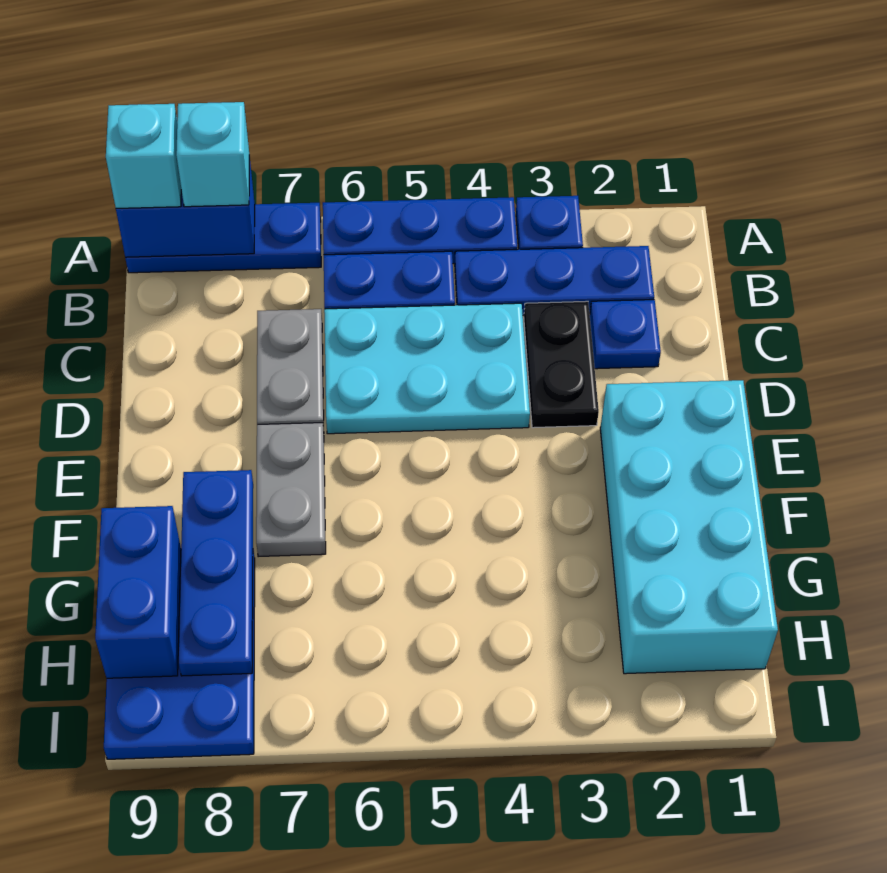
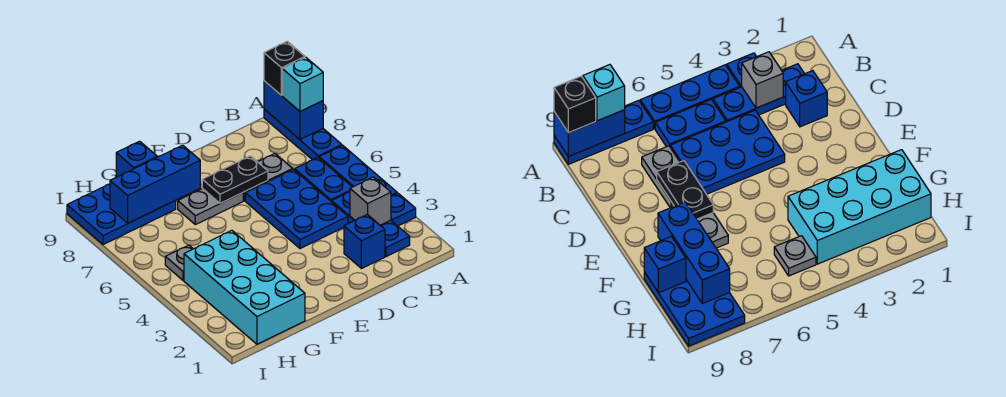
cyan 1x1 brick [106,104,181,208] -> black 1x1 brick [264,41,305,95]
none -> grey 1x1 brick [350,177,391,225]
blue 1x1 plate [590,300,661,369] -> blue 1x1 brick [344,214,385,269]
black 1x2 plate [524,301,599,428] -> black 1x2 plate moved to [202,156,268,203]
cyan 2x3 plate [324,303,530,434] -> blue 2x3 plate [245,169,348,249]
cyan 2x4 brick [600,380,778,674] -> cyan 2x4 brick turned to [184,230,305,344]
blue 1x3 plate [179,470,253,676] -> blue 1x3 brick [110,145,200,223]
blue 1x2 brick [95,506,181,678] -> blue 1x1 brick [116,141,157,177]
none -> grey 1x1 plate [165,245,193,280]

